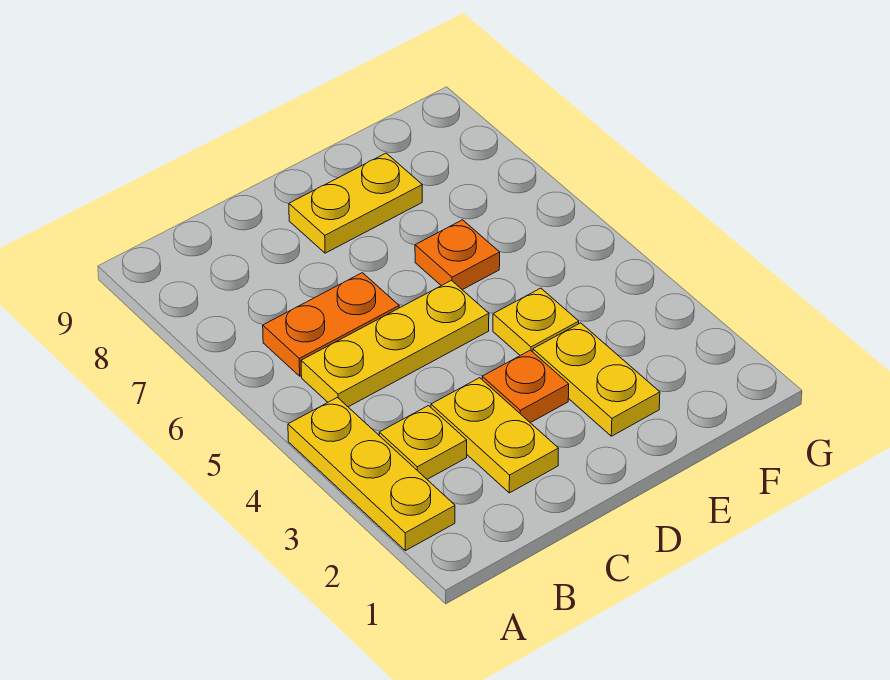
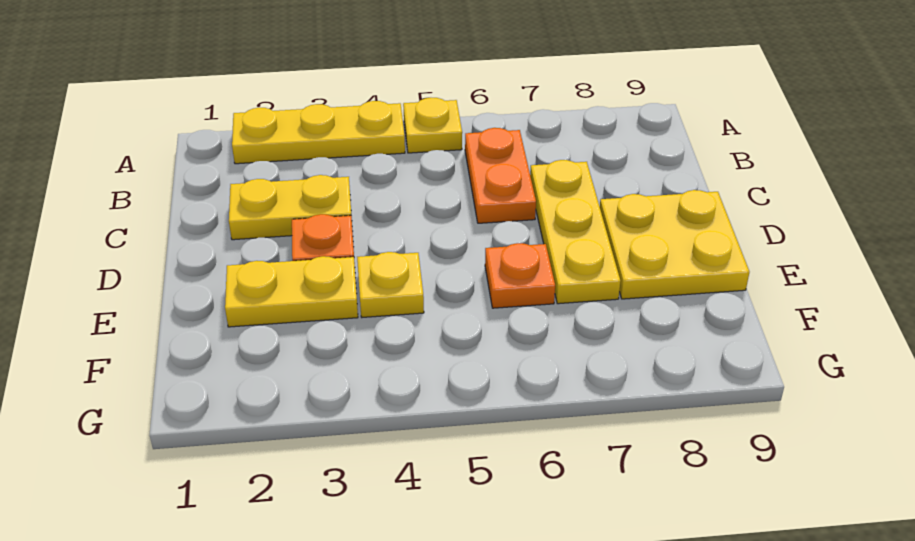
yellow 1x1 plate [379,406,467,479] -> yellow 1x1 plate moved to [403,98,462,153]
yellow 1x3 plate [301,280,489,407] -> yellow 1x3 plate moved to [530,160,621,304]
yellow 1x2 plate [289,153,422,253] -> yellow 2x2 plate [600,190,749,299]

